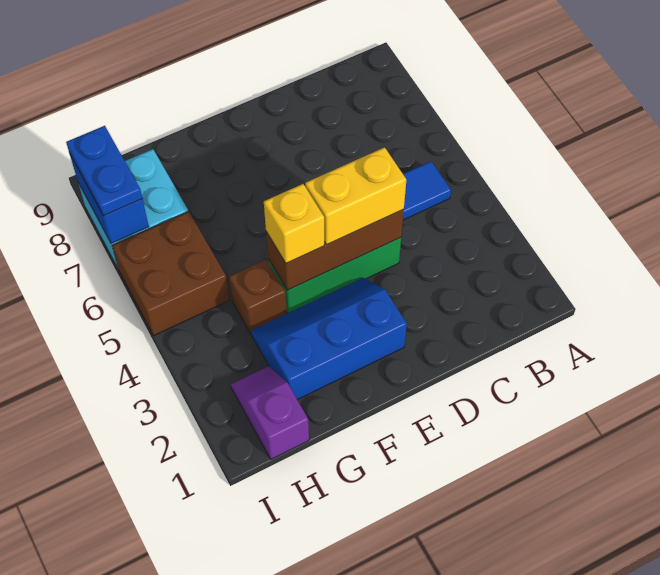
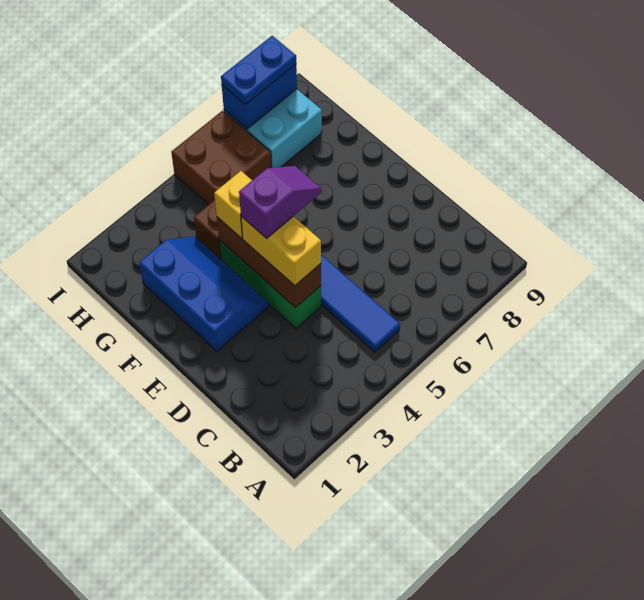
purple 1x2 slope [231,366,309,459] -> purple 1x2 slope moved to [239,166,321,238]

